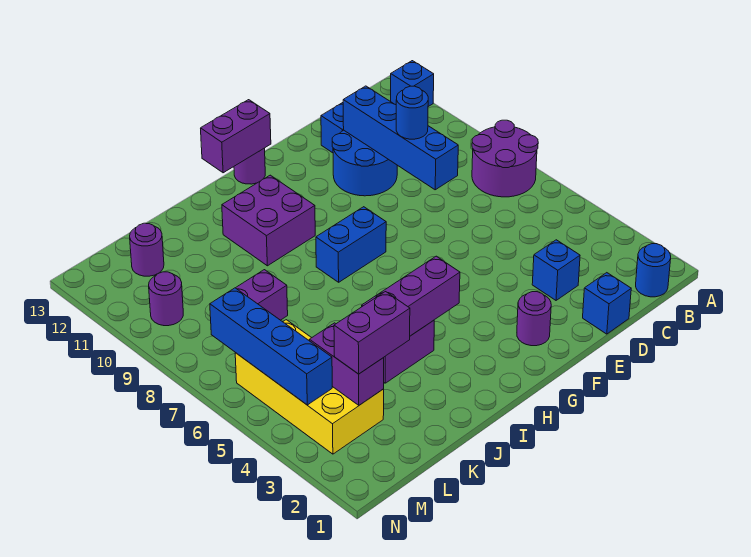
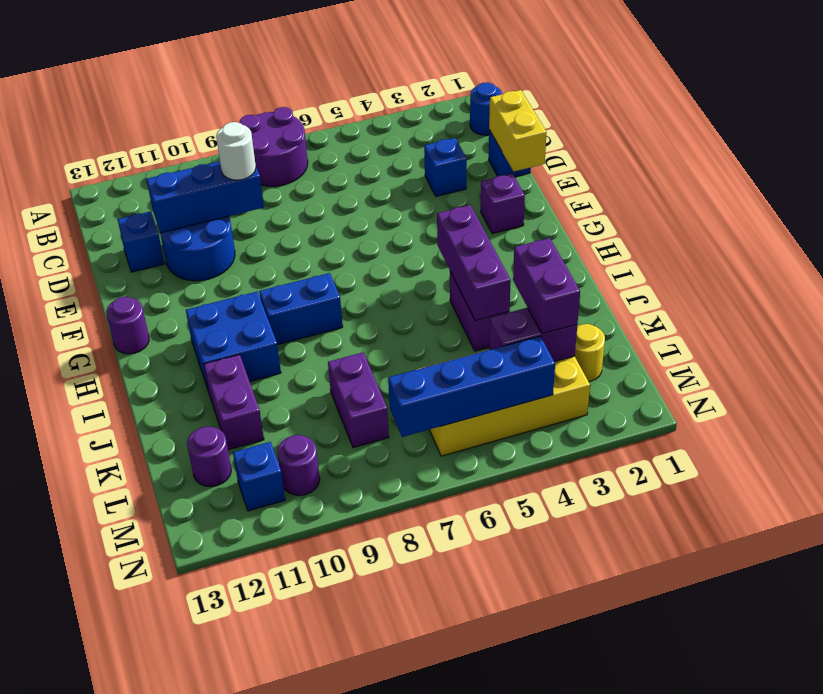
blue 1x1 brick [391,61,434,107] -> blue 1x1 brick moved to [233,442,285,511]
none -> yellow 1x2 brick [489,90,547,171]
blue 1x4 brick [343,86,458,190] -> blue 1x3 brick [146,161,264,233]
blue 1x1 round brick [396,86,428,139] -> white 1x1 round brick [216,122,256,180]
purple 1x1 round brick [517,292,551,346] -> purple 1x1 brick [481,174,525,234]
blue 1x2 brick [316,207,386,282] -> blue 1x2 brick turned to [259,273,343,345]
purple 1x2 brick [201,100,271,173] -> purple 1x2 brick moved to [204,355,264,450]
purple 2x2 brick [222,175,315,266] -> blue 2x2 brick [186,292,281,389]
none -> yellow 1x1 round brick [575,324,605,382]

